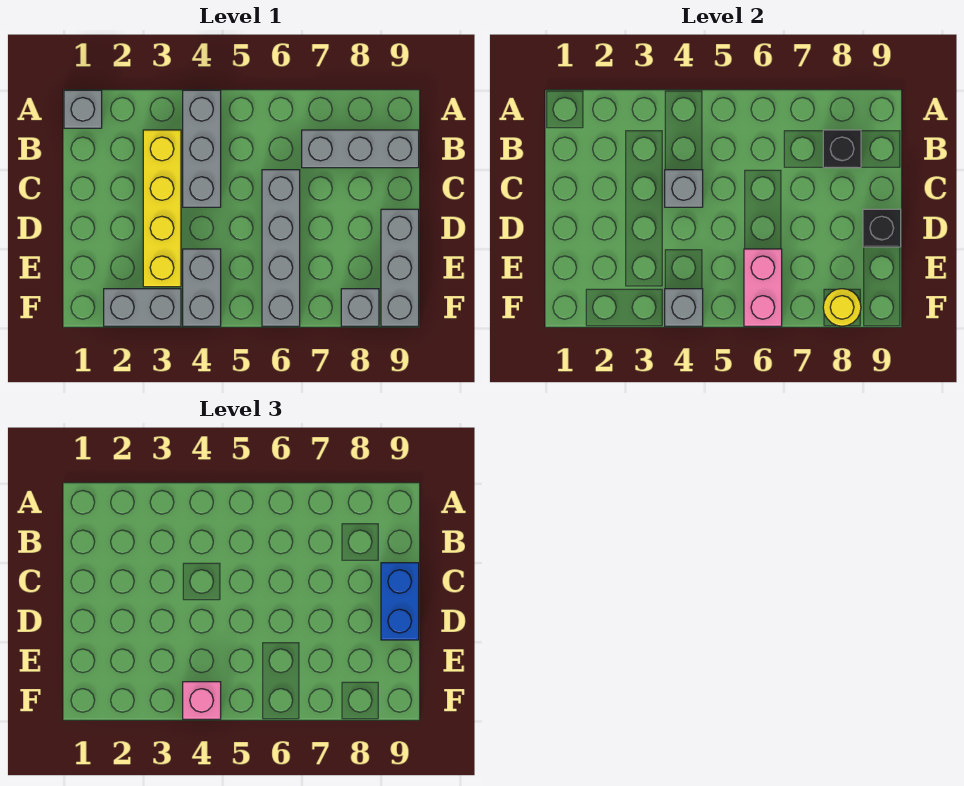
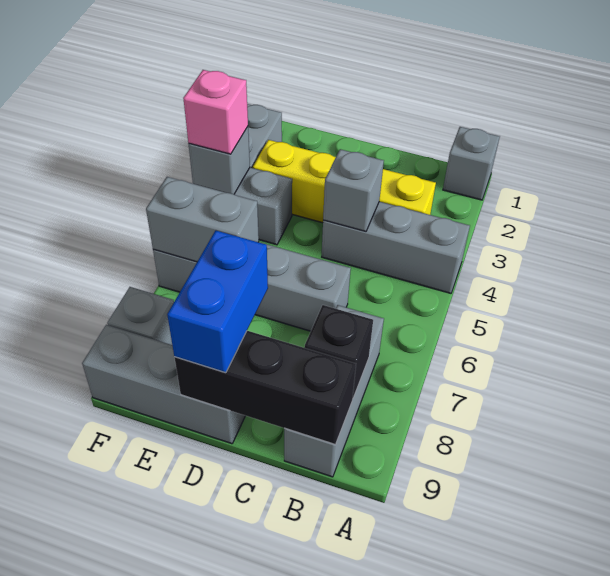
blue 1x2 brick [381,563,419,640] -> blue 1x2 brick turned to [167,231,268,373]
black 1x1 brick [863,209,901,247] -> black 1x3 brick [174,331,356,445]
pink 1x2 brick [744,249,782,326] -> grey 1x2 brick [146,177,259,262]
yellow 1x1 round brick [823,289,861,326] -> none

